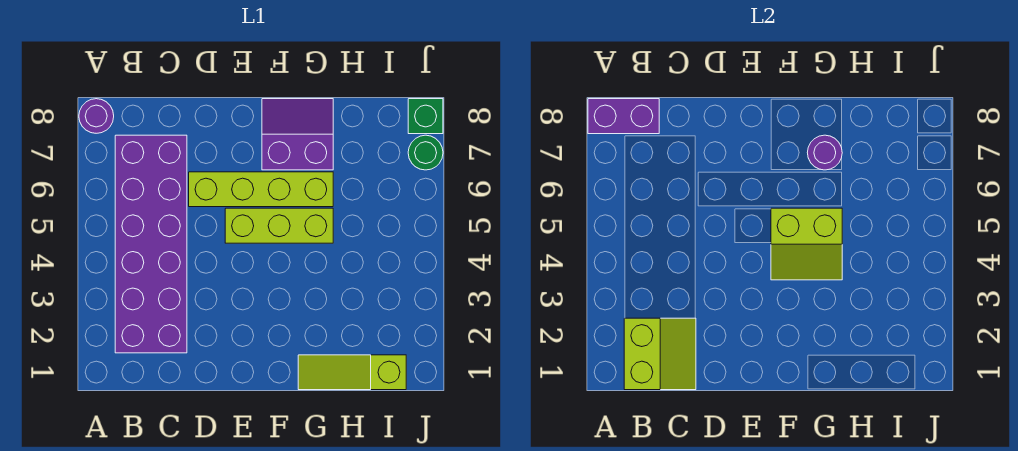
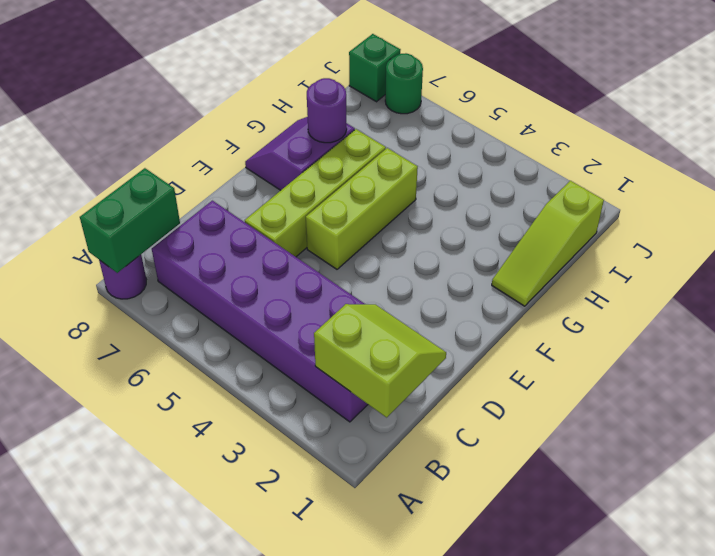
purple 1x2 brick [588,99,659,134] -> green 1x2 brick [80,168,180,273]
lime 2x2 slope [771,208,842,280] -> none

